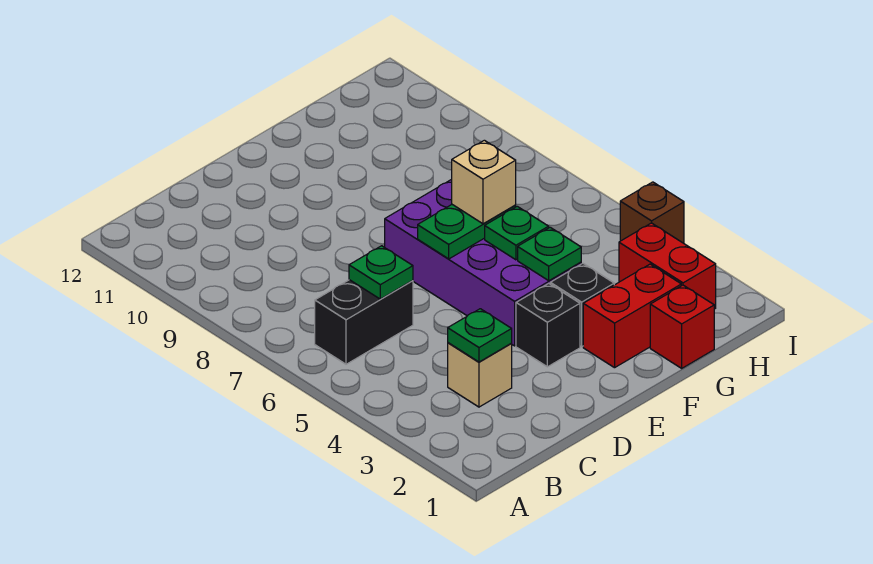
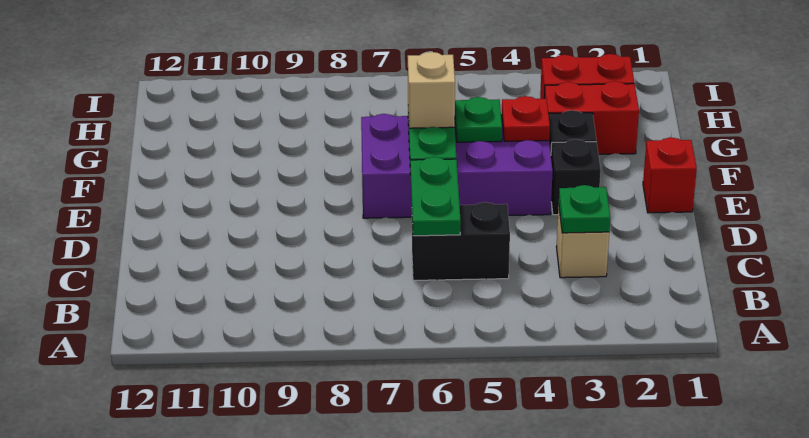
black 1x2 brick [315,280,413,364] -> black 1x2 brick turned to [412,202,510,280]
green 1x1 plate [349,246,413,299] -> green 1x2 plate [410,157,461,236]
red 1x2 brick [583,264,681,368] -> red 1x2 brick turned to [544,81,639,154]
green 1x1 plate [518,227,581,281] -> red 1x1 plate [502,96,550,141]
red 1x1 brick [650,285,714,368] -> red 1x1 brick moved to [643,138,697,213]
brown 1x1 brick [620,182,684,243] -> none

